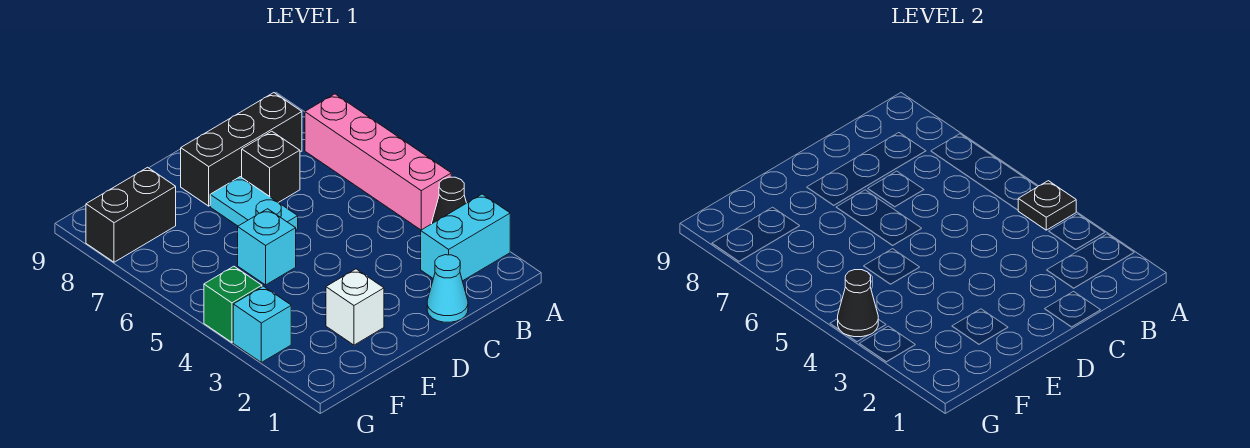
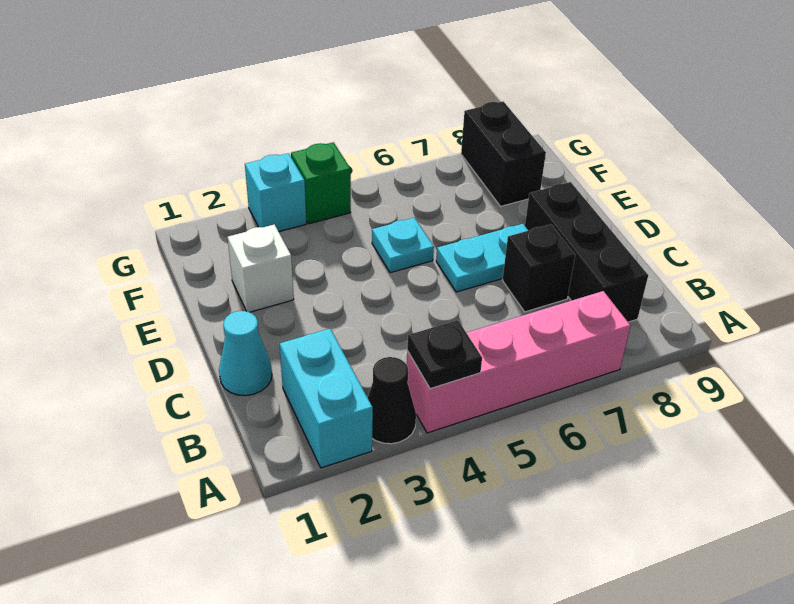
cyan 1x1 brick [238,209,296,285] -> cyan 1x1 plate [372,218,434,273]
black 1x1 cone [838,270,878,337] -> none

